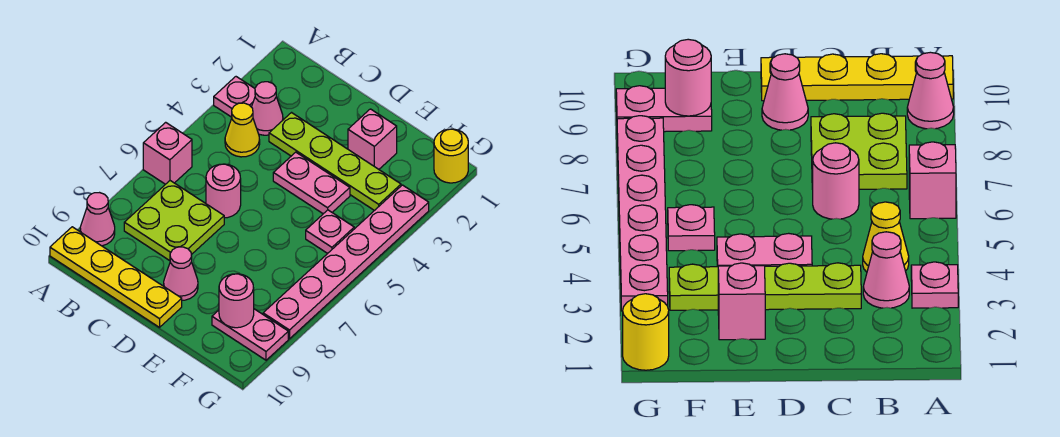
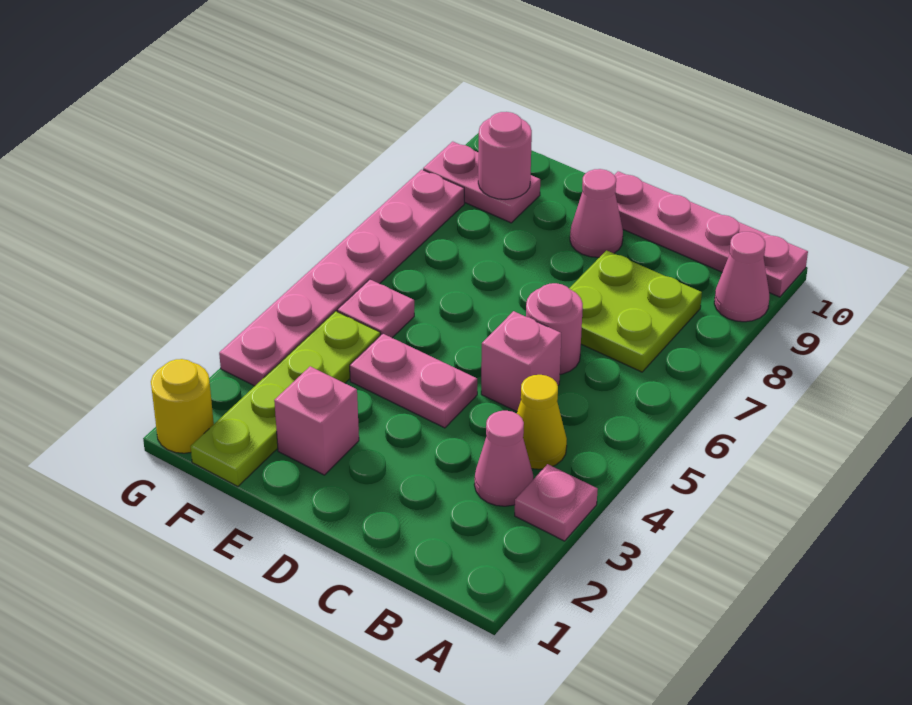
pink 1x1 brick [143,122,192,184] -> pink 1x1 brick moved to [481,311,561,411]
yellow 1x4 plate [50,227,182,327] -> pink 1x4 plate [615,171,808,297]
lime 1x4 plate [269,113,401,211] -> lime 1x4 plate turned to [190,311,380,486]

